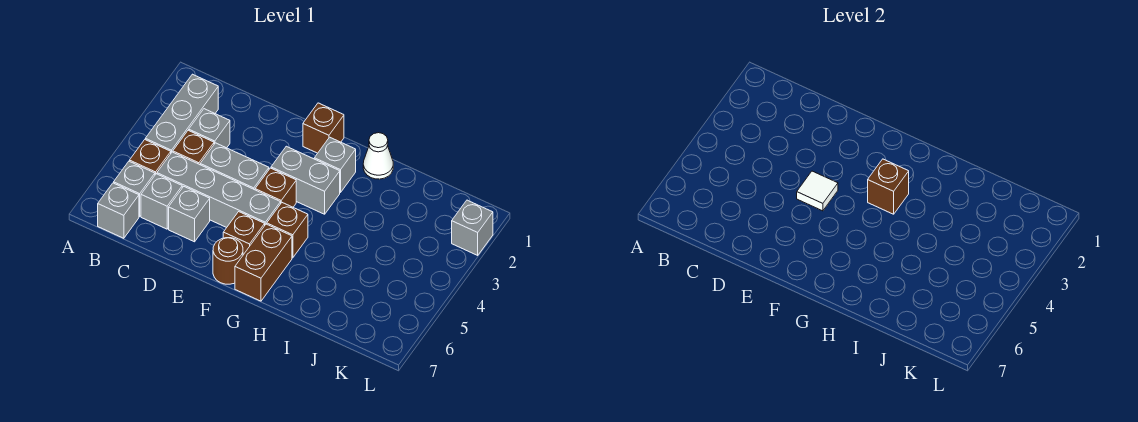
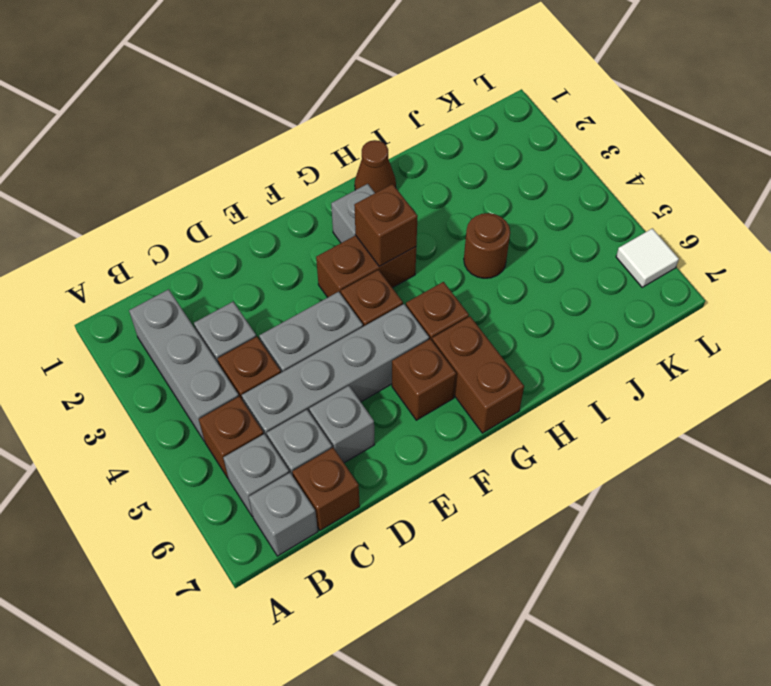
white 1x1 tile [797,171,838,211] -> white 1x1 tile moved to [616,228,679,287]
brown 1x1 brick [303,103,344,153] -> brown 1x1 brick moved to [292,448,360,530]
grey 1x2 brick [271,146,340,214] -> brown 1x2 brick [316,235,416,297]
brown 1x1 round brick [213,238,243,284] -> brown 1x1 round brick moved to [464,213,510,278]
white 1x1 cone [363,133,393,179] -> brown 1x1 cone [355,140,396,193]
grey 1x1 brick [452,200,493,255] -> none

